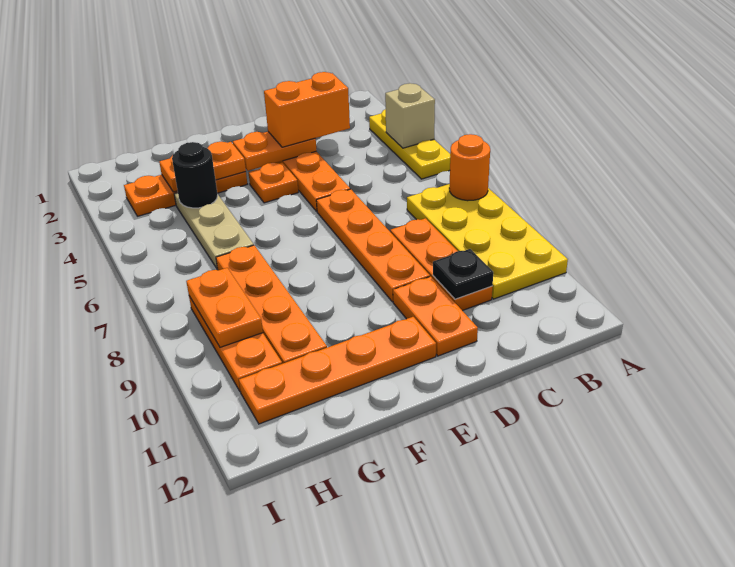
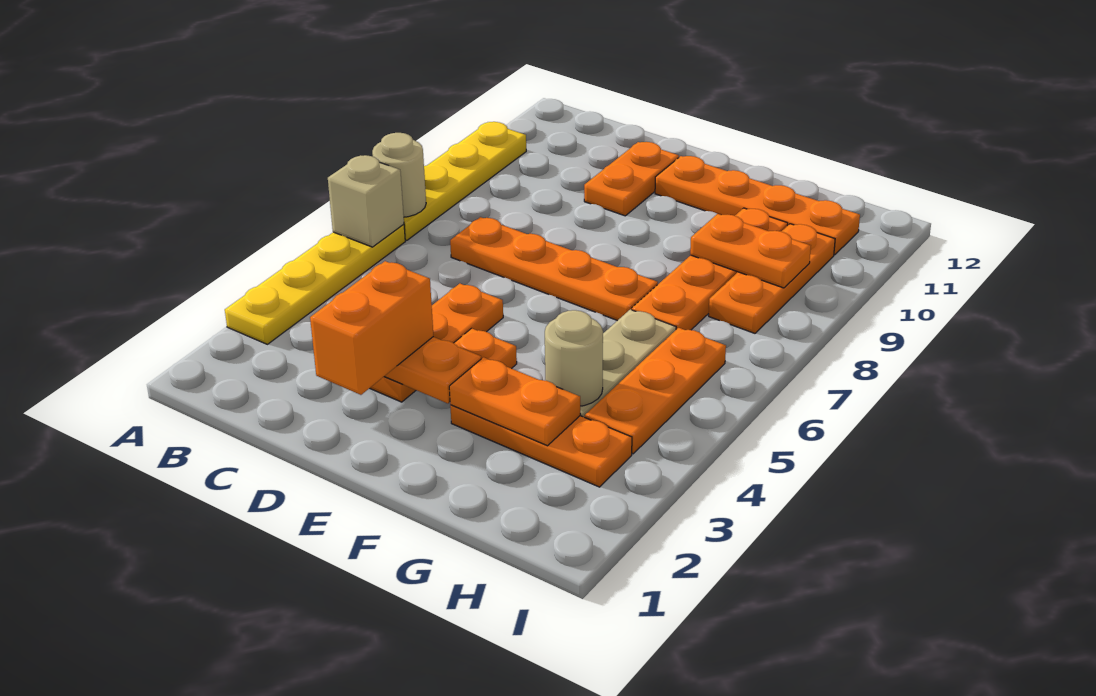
yellow 1x3 plate [369,109,450,179] -> yellow 1x4 plate [225,224,405,344]
tan 1x1 brick [385,83,435,148] -> tan 1x1 brick moved to [328,155,404,247]
yellow 2x4 plate [407,184,568,299] -> yellow 1x4 plate [404,122,526,240]
orange 1x1 round brick [449,134,490,201] -> tan 1x1 round brick [372,133,426,217]
orange 1x2 brick [264,72,350,147] -> orange 1x2 brick turned to [310,261,433,395]
orange 1x3 plate [390,218,492,311] -> orange 1x3 plate moved to [585,328,726,454]
black 1x1 plate [433,249,493,299] -> none
orange 1x4 plate [316,189,430,302] -> orange 1x4 plate turned to [450,217,658,321]
black 1x1 round brick [172,142,218,208] -> tan 1x1 round brick [545,310,603,406]
orange 1x2 plate [186,268,263,347] -> orange 1x2 plate turned to [690,214,811,288]

